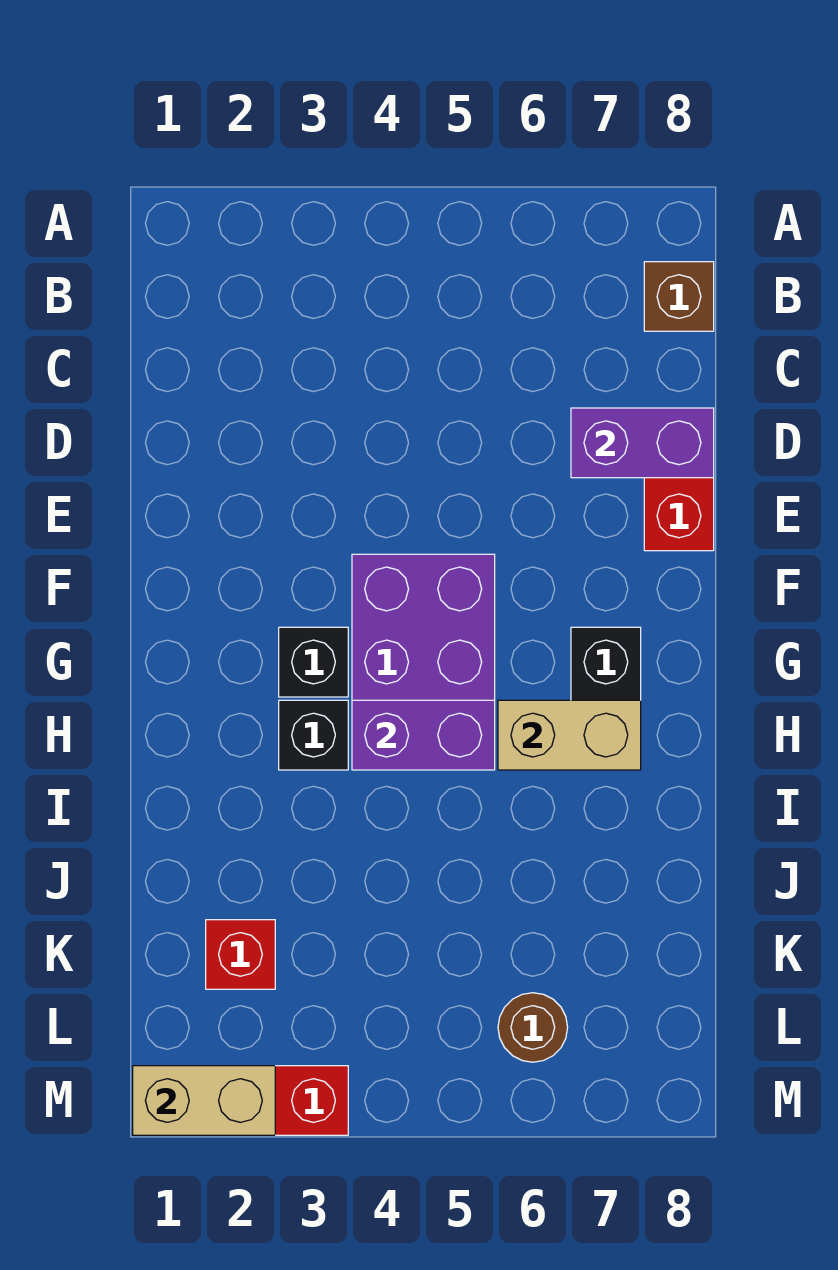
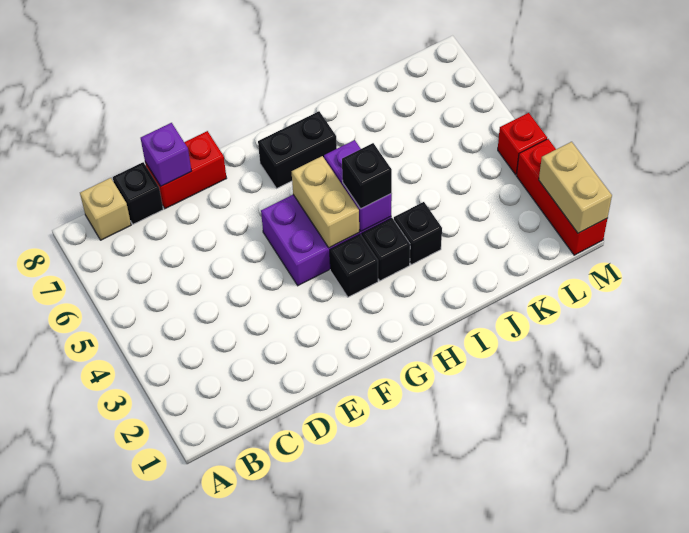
brown 1x1 brick [644,262,714,331] -> tan 1x1 brick [80,178,131,240]
none -> black 1x1 brick [113,162,163,224]
purple 1x2 brick [571,408,714,478] -> purple 1x1 brick [141,123,191,186]
none -> black 1x1 brick [342,143,392,209]
tan 1x2 brick [498,700,641,770] -> tan 1x2 brick moved to [292,156,359,248]
none -> black 1x1 brick [394,202,442,265]
red 1x1 brick [206,920,275,989] -> red 1x1 brick moved to [498,113,547,175]
brown 1x1 round brick [498,993,568,1062] -> none

